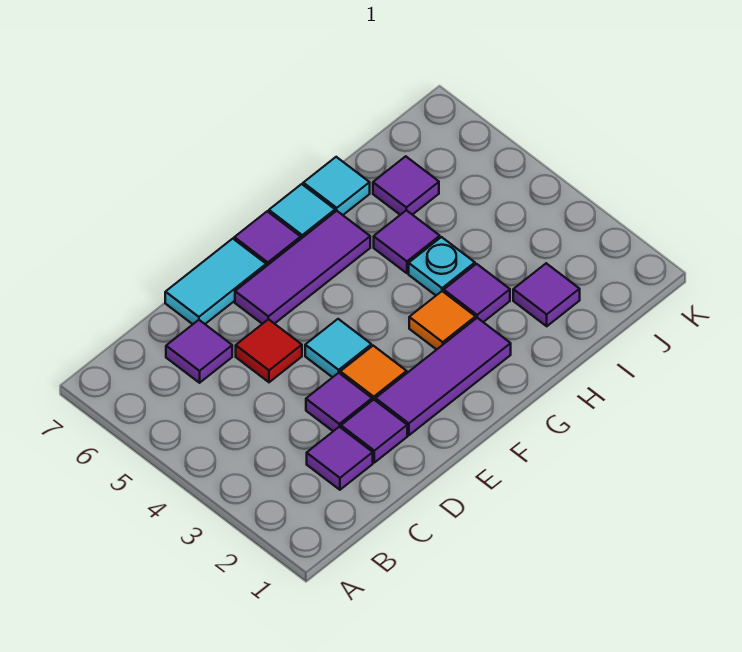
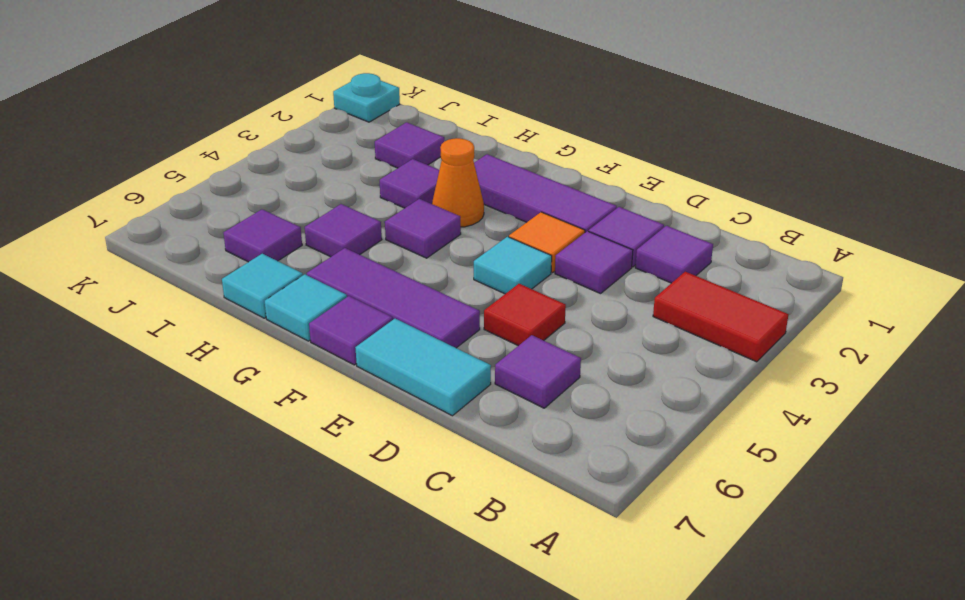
none -> red 1x2 tile [653,272,788,362]
orange 1x1 tile [409,291,476,350] -> orange 1x1 cone [432,138,484,227]
none -> purple 1x1 tile [385,199,461,258]
cyan 1x1 plate [409,237,475,295] -> cyan 1x1 plate moved to [333,73,400,122]

